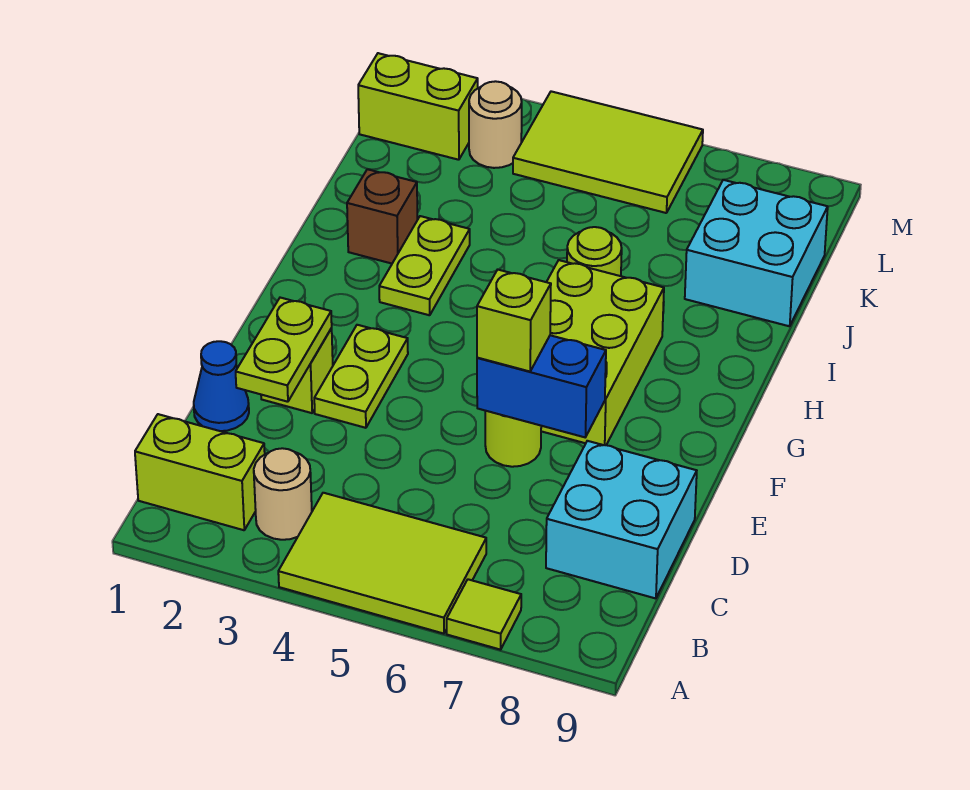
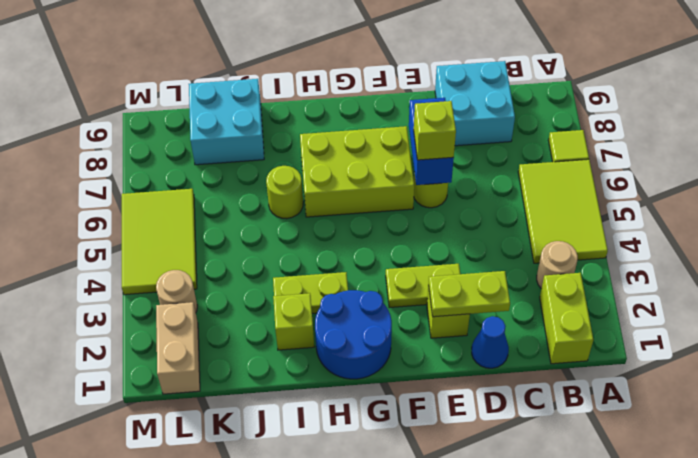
none -> blue 2x2 round brick [315,290,392,379]
brown 1x1 brick [347,169,417,264] -> lime 1x1 brick [273,293,314,350]
lime 1x2 brick [358,53,478,160] -> tan 1x2 brick [156,302,200,394]

